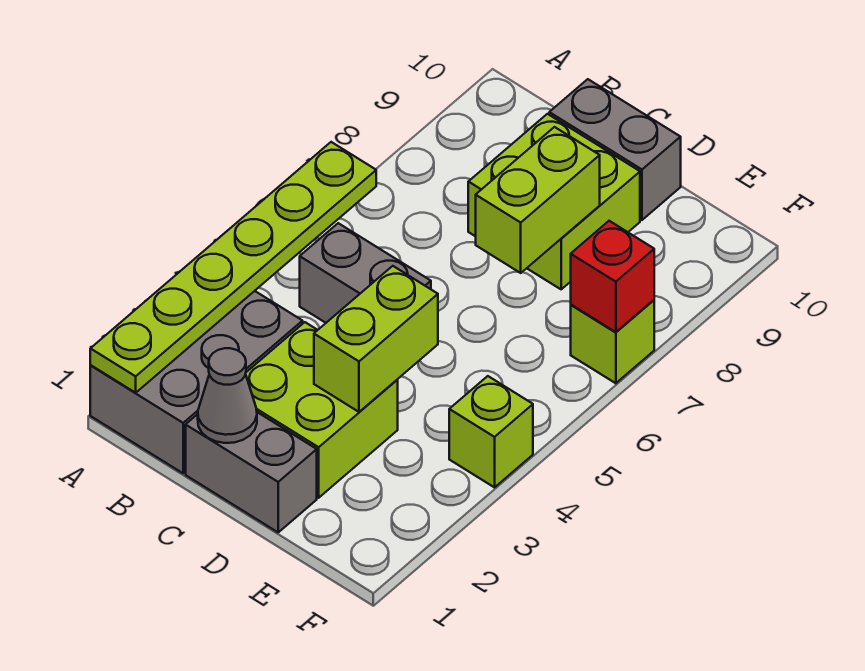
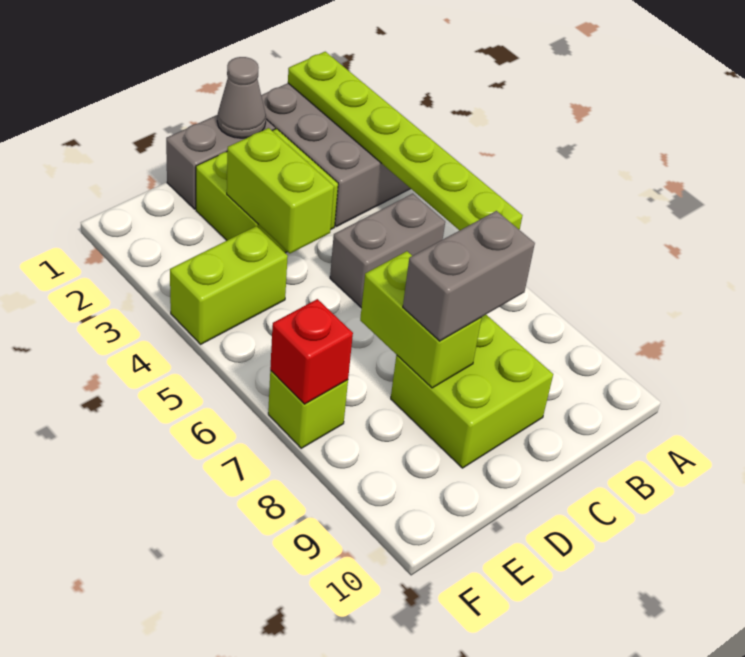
grey 1x2 brick [549,79,681,220] -> grey 1x2 brick moved to [403,211,535,341]
lime 1x1 brick [449,376,533,487] -> lime 1x2 brick [170,226,288,344]

